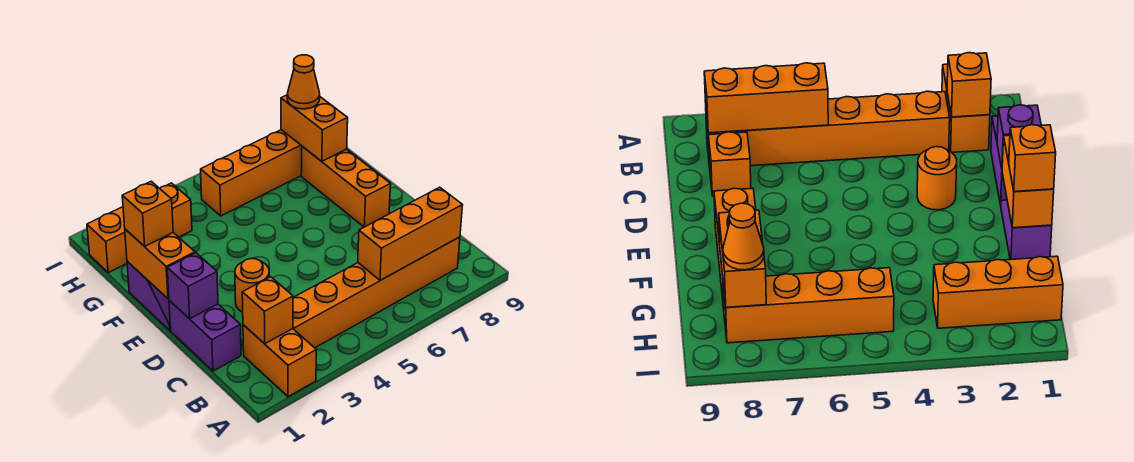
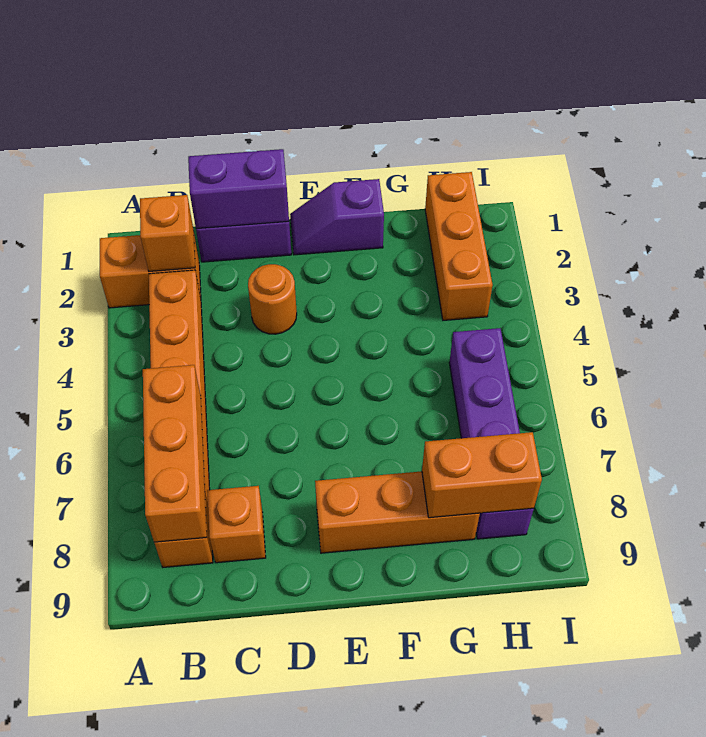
purple 1x1 brick [167,253,218,319] -> purple 1x2 brick [188,149,289,229]
orange 1x2 brick [125,229,195,299] -> none
orange 1x1 brick [122,181,173,246] -> none
orange 1x4 brick [201,130,302,216] -> purple 1x4 brick [449,328,534,539]
orange 1x1 cone [287,55,320,109] -> none

